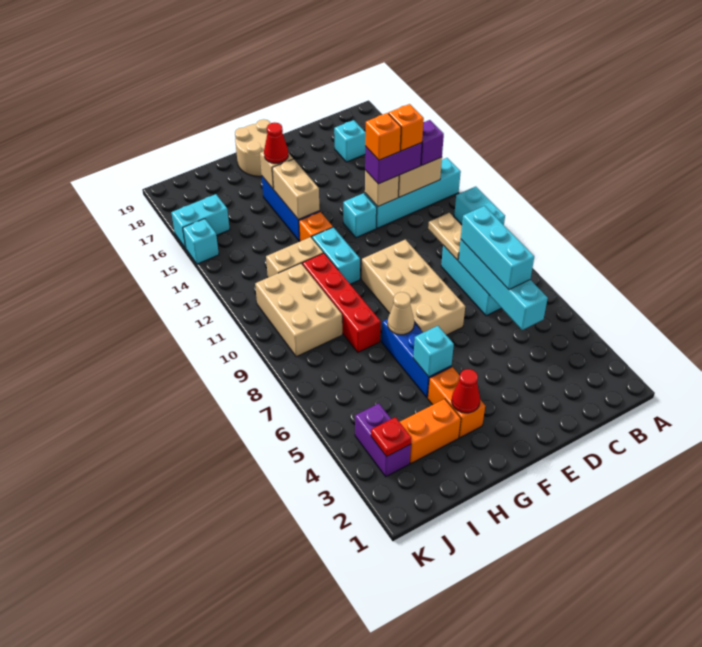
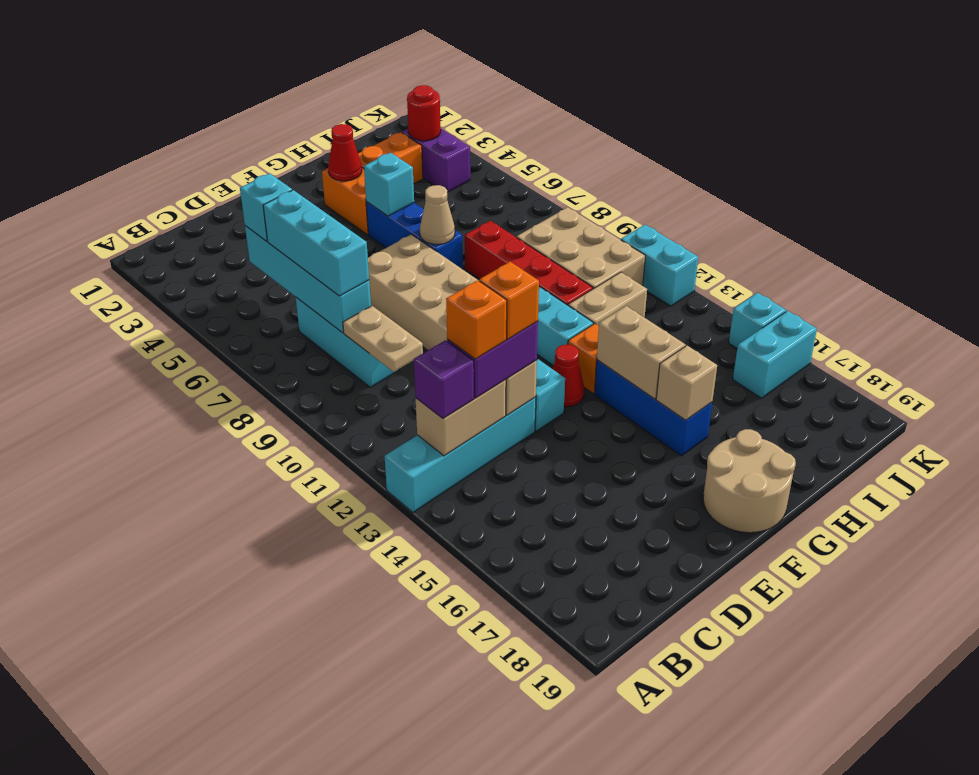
cyan 1x2 brick [454,187,505,225] -> cyan 1x2 brick moved to [621,225,698,306]
cyan 1x1 brick [334,120,366,162] -> cyan 1x1 brick moved to [240,173,292,241]
red 1x1 cone [264,122,288,163] -> red 1x1 cone moved to [552,345,584,407]
red 1x1 plate [371,417,411,457] -> red 1x1 round brick [407,85,441,141]

